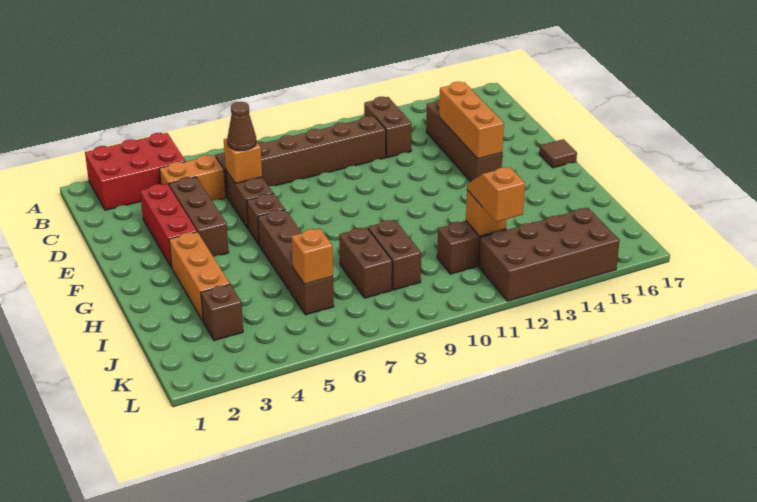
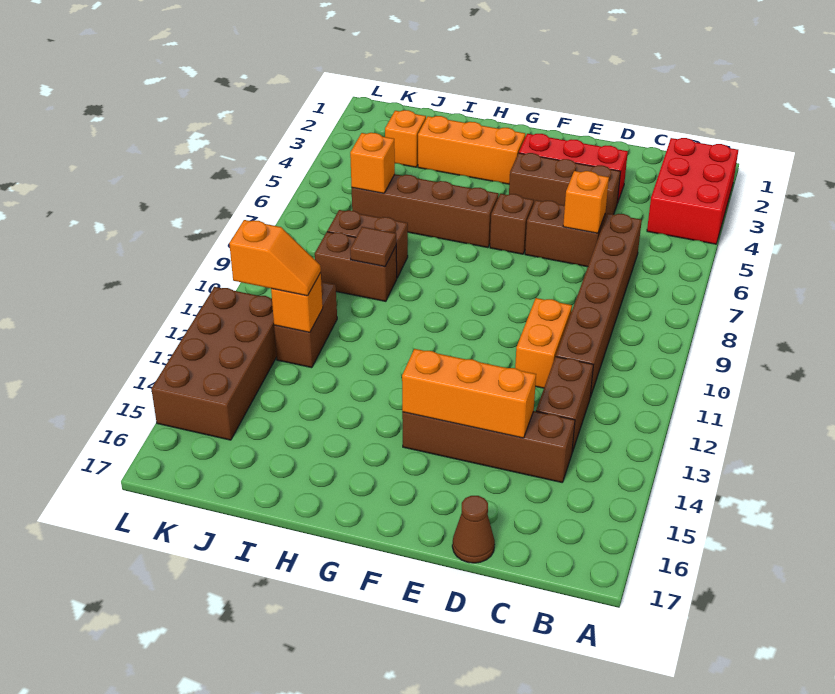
brown 1x2 brick [364,97,412,158] -> brown 1x2 brick turned to [536,357,593,452]
orange 1x2 brick [159,155,226,201] -> orange 1x2 brick moved to [515,298,572,388]
brown 1x1 cone [227,102,256,151] -> brown 1x1 cone moved to [452,496,495,563]
brown 1x1 tile [539,139,577,168] -> brown 1x1 tile moved to [350,227,396,267]
brown 1x1 brick [201,284,243,340] -> orange 1x1 brick [385,110,426,167]

